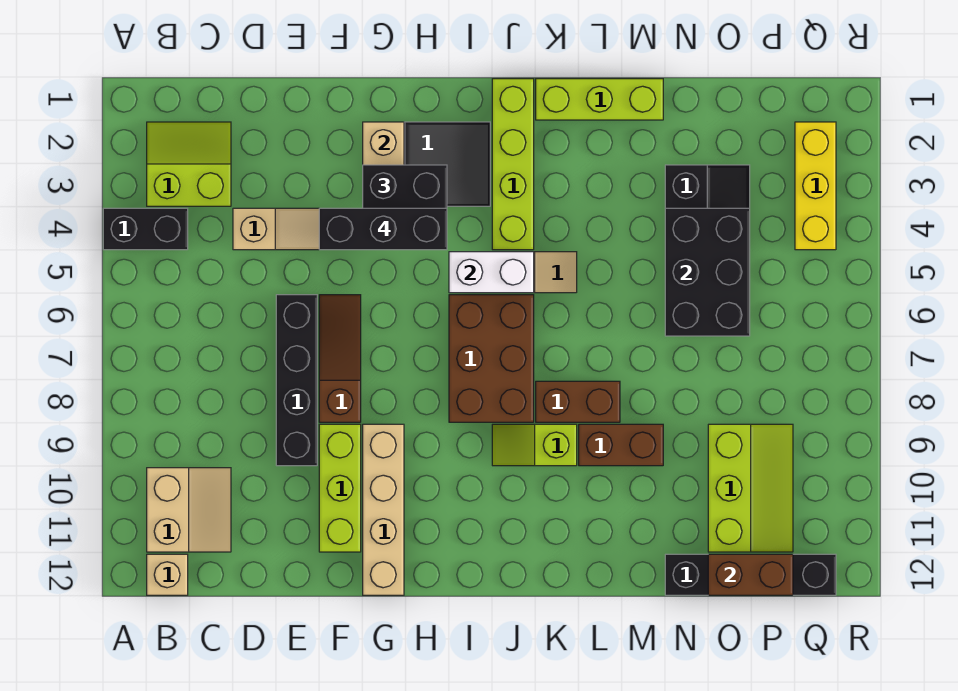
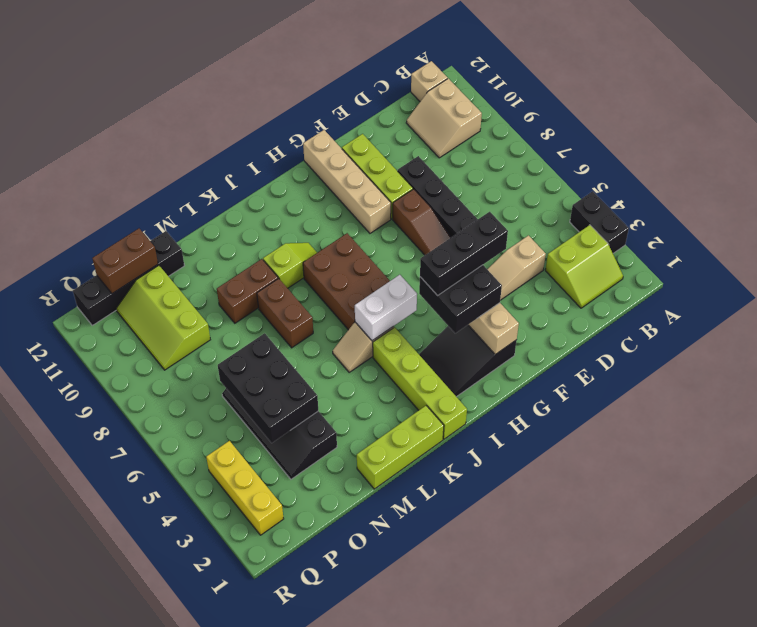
black 1x2 brick [103,208,188,250] -> black 1x2 brick turned to [570,191,629,253]
brown 1x2 brick [536,381,620,422] -> brown 1x2 brick turned to [257,279,313,348]

